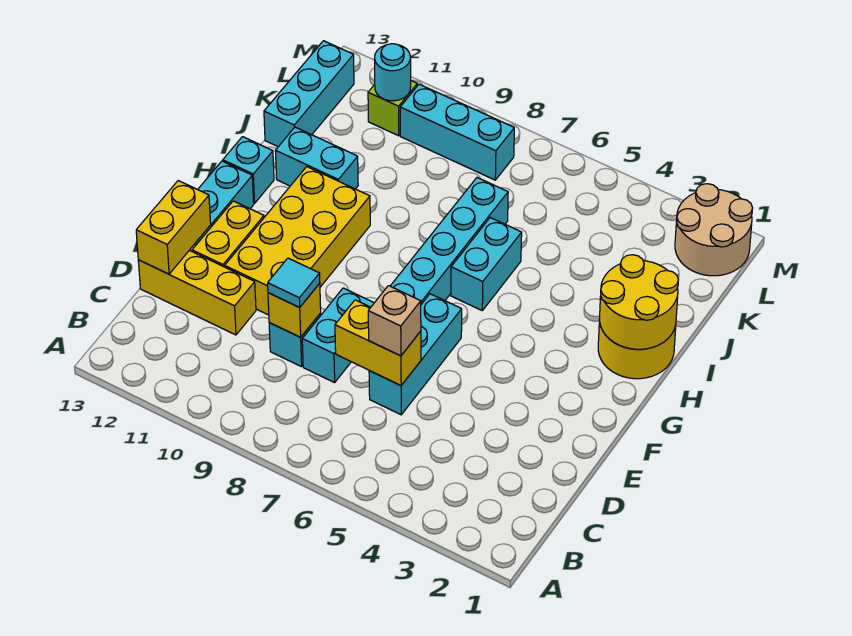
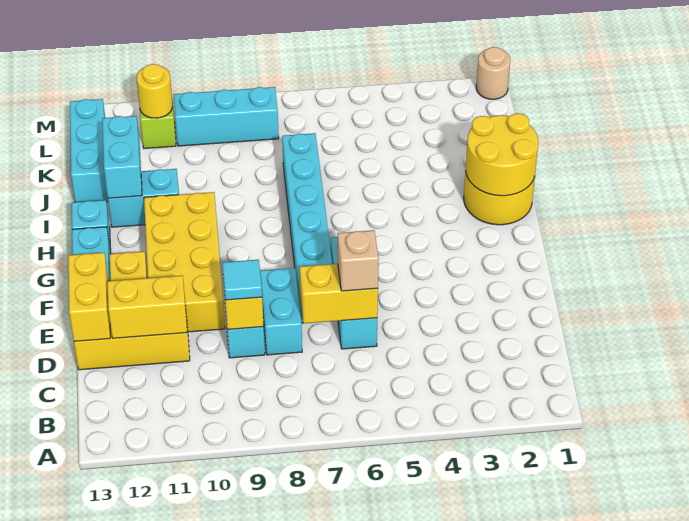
none -> yellow 1x2 brick [107,276,187,338]
cyan 1x2 brick [451,218,522,310] -> cyan 1x2 brick moved to [102,116,142,198]
tan 2x2 round brick [675,184,753,276] -> tan 1x1 round brick [476,47,510,99]
cyan 1x1 round brick [375,44,411,101] -> yellow 1x1 round brick [137,64,173,118]

